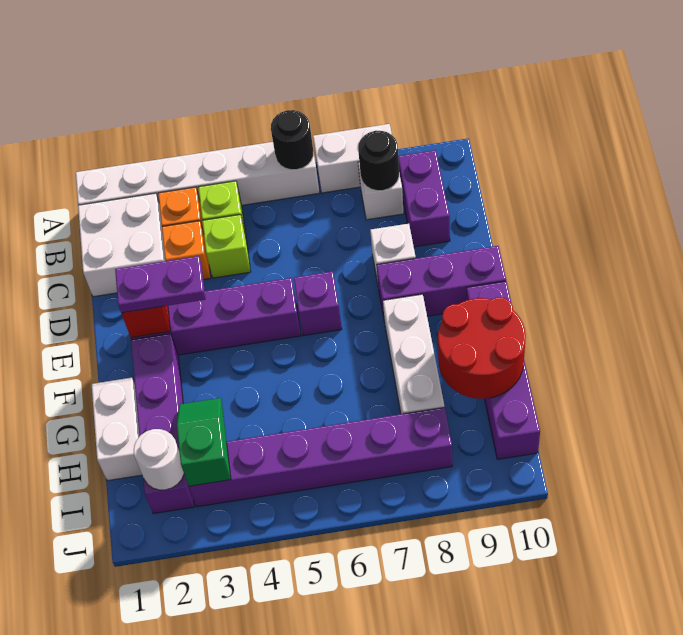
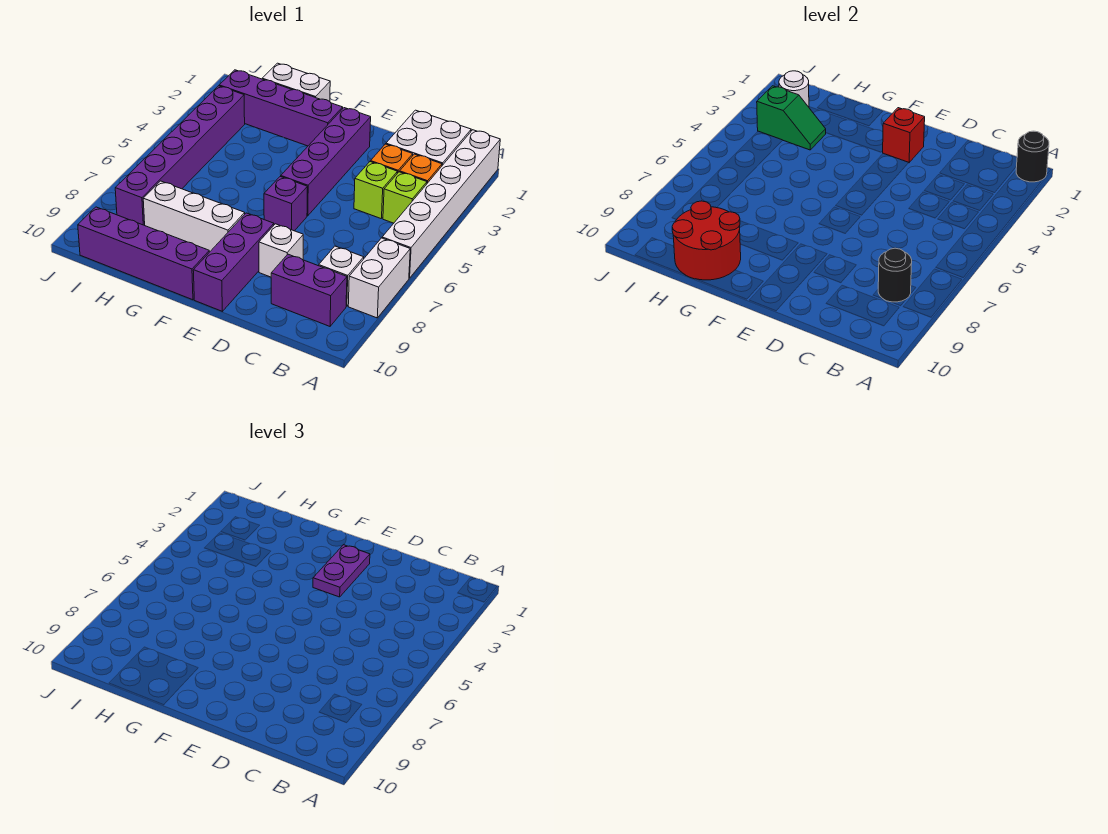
black 1x1 round brick [271,110,313,170] -> black 1x1 round brick moved to [1016,131,1049,182]

